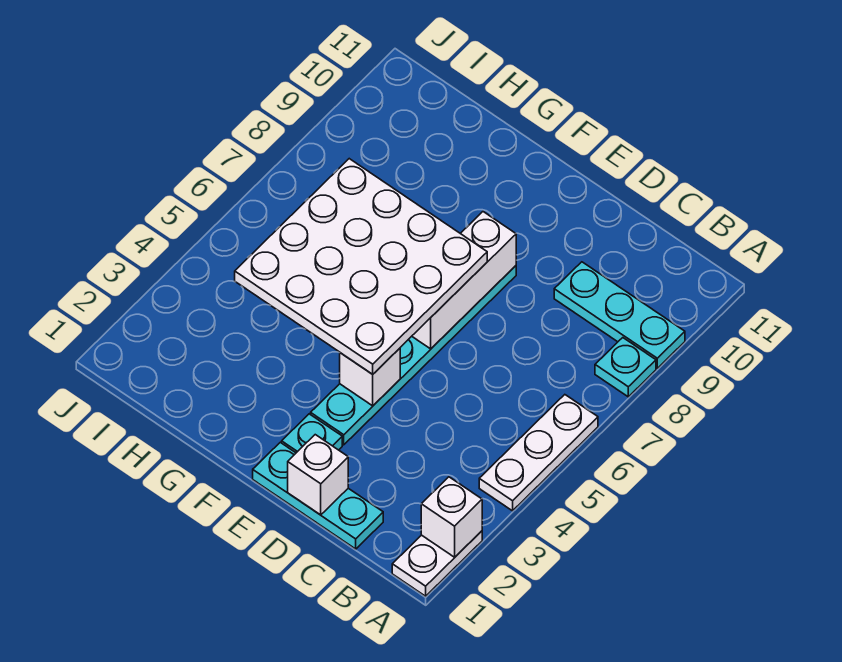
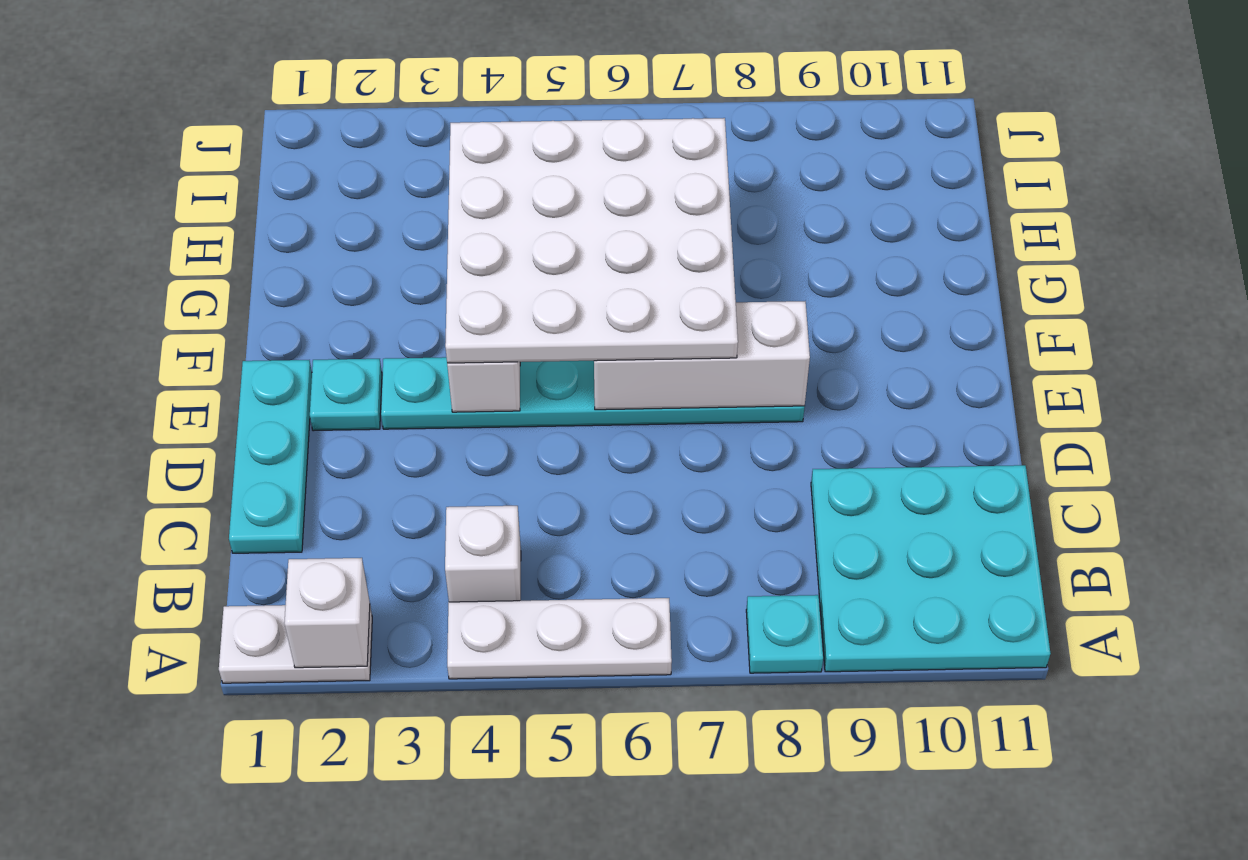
cyan 1x3 plate [554,262,685,368] -> cyan 3x3 plate [811,465,1051,672]
white 1x1 brick [288,435,348,515] -> white 1x1 brick moved to [445,506,521,602]

